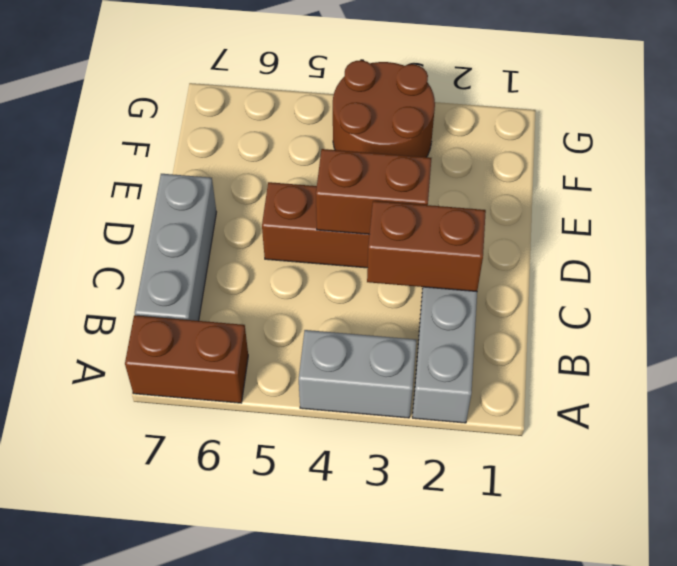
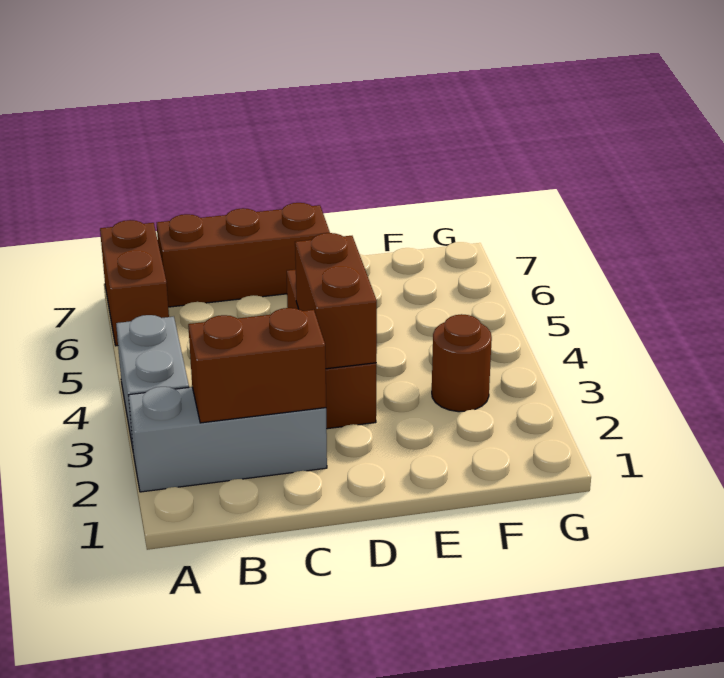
grey 1x3 brick [135,174,216,321] -> brown 1x3 brick [157,203,330,307]
brown 1x2 brick [367,201,486,291] -> brown 1x2 brick turned to [188,308,326,423]
brown 2x2 round brick [333,60,435,157] -> brown 1x1 round brick [432,314,492,412]

